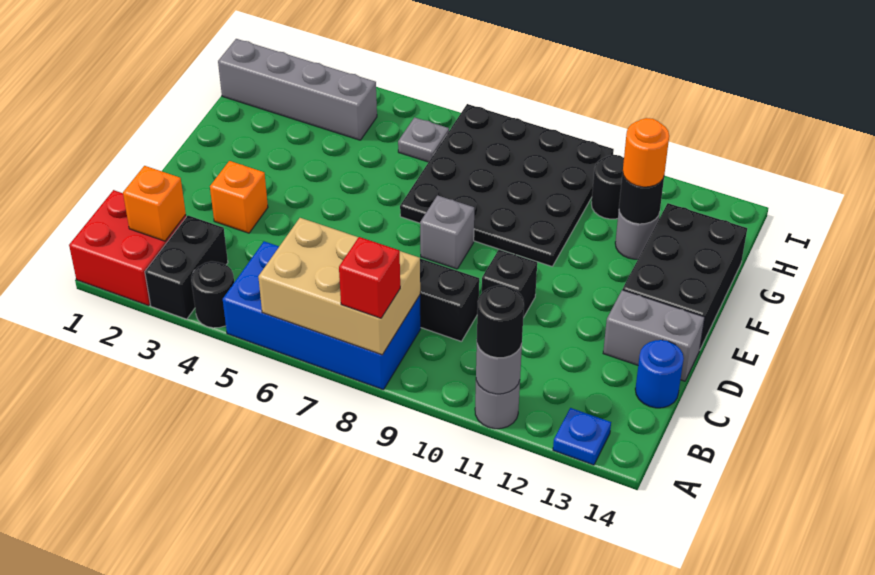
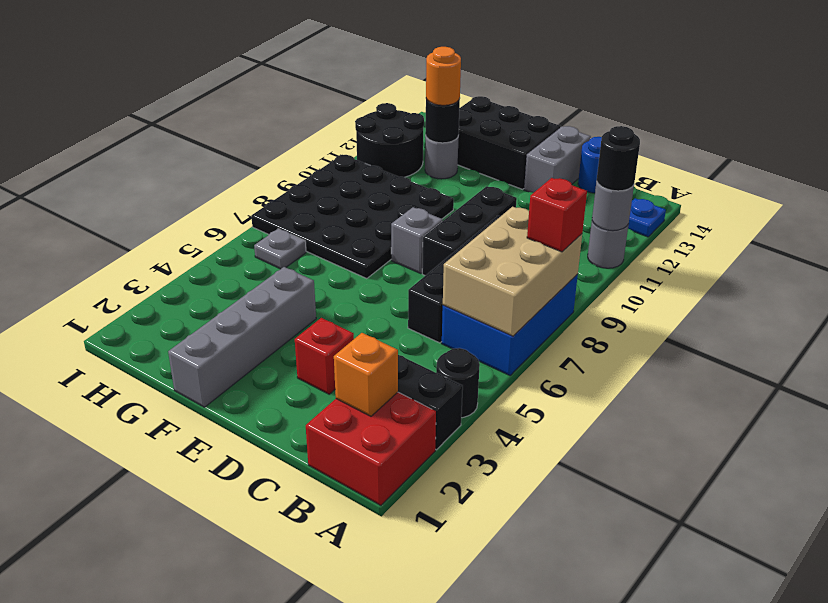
blue 2x4 brick [223,241,421,390] -> blue 2x3 brick [442,274,578,375]
orange 1x1 brick [210,161,268,233] -> red 1x1 brick [295,318,354,394]
black 1x1 brick [482,249,537,318] -> black 1x3 brick [422,186,517,276]
grey 1x4 brick [218,39,377,140] -> grey 1x4 brick moved to [168,267,316,407]
black 1x1 round brick [591,155,624,219] -> black 2x2 round brick [355,103,424,177]

